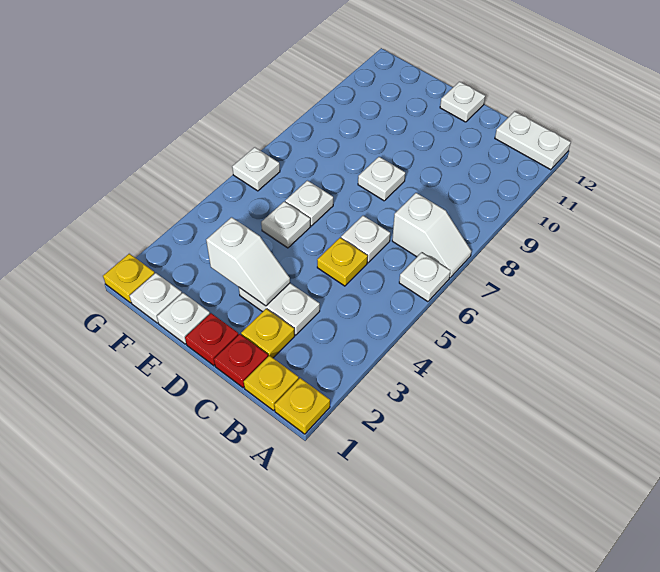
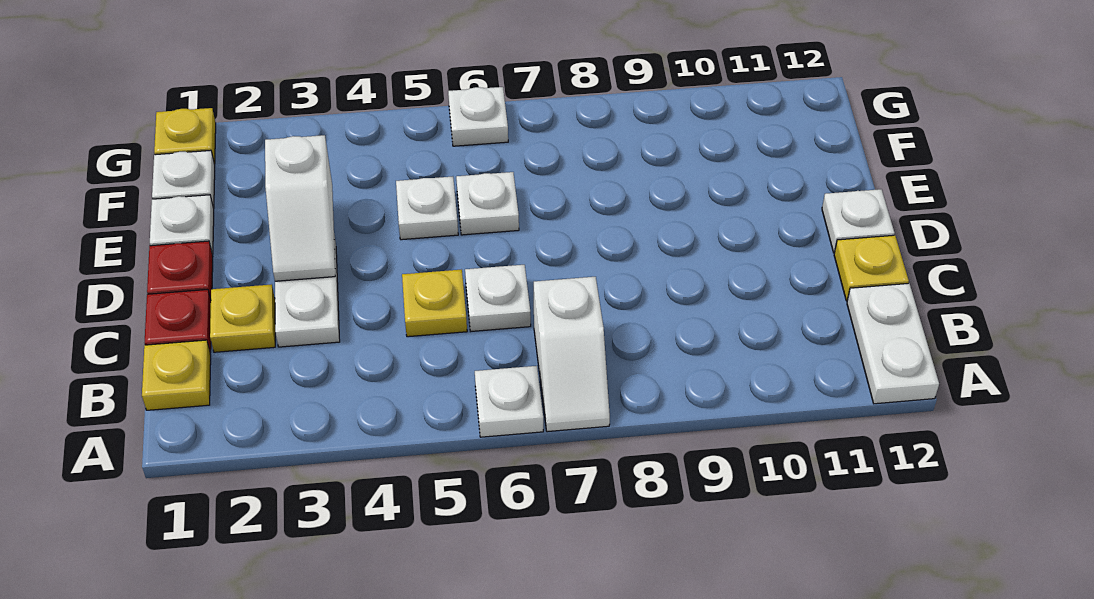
yellow 1x1 plate [274,378,330,434] -> yellow 1x1 plate moved to [834,235,909,301]
white 1x1 plate [358,157,405,201] -> none

